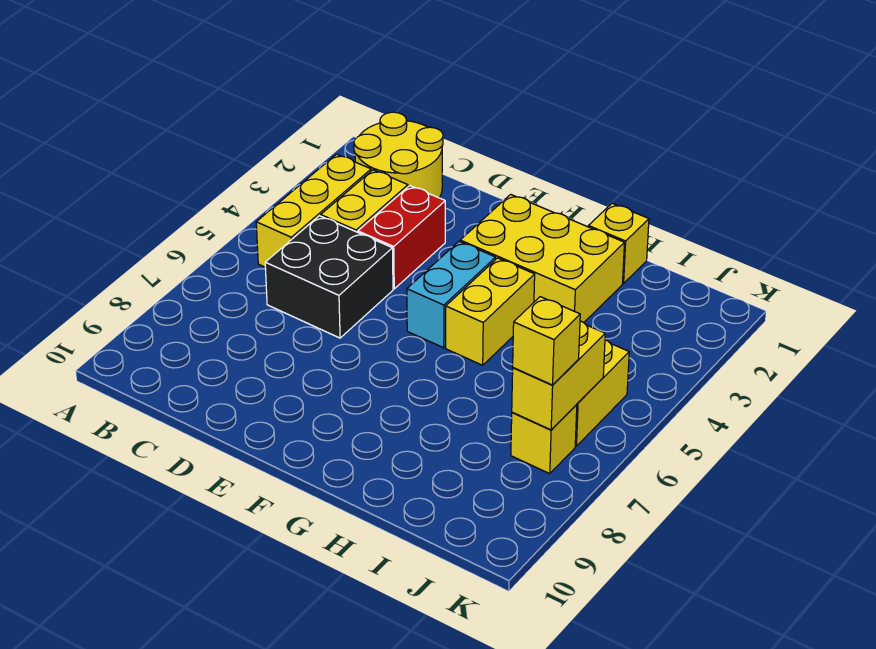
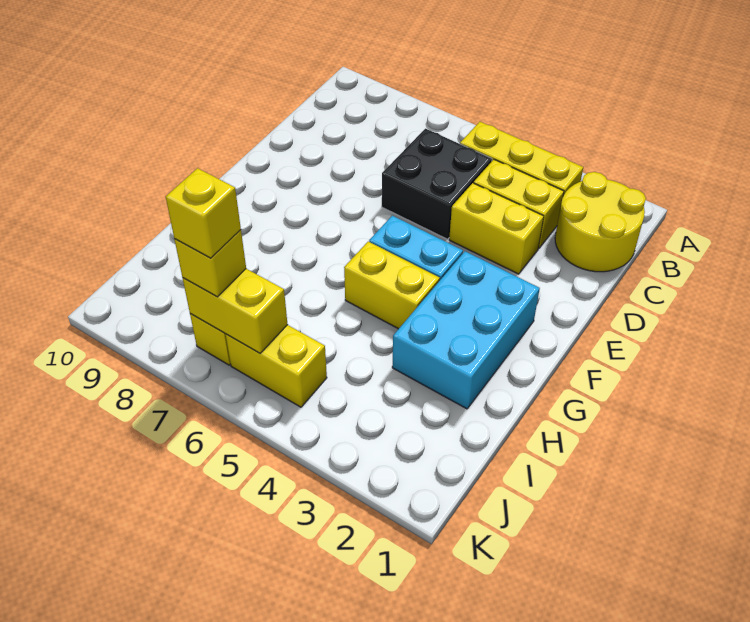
red 1x2 brick [358,186,445,289] -> yellow 1x2 brick [449,183,544,274]
yellow 2x3 brick [460,194,624,323] -> cyan 2x3 brick [392,251,540,409]
yellow 1x1 brick [588,203,649,283] -> yellow 1x1 brick moved to [166,168,241,258]

